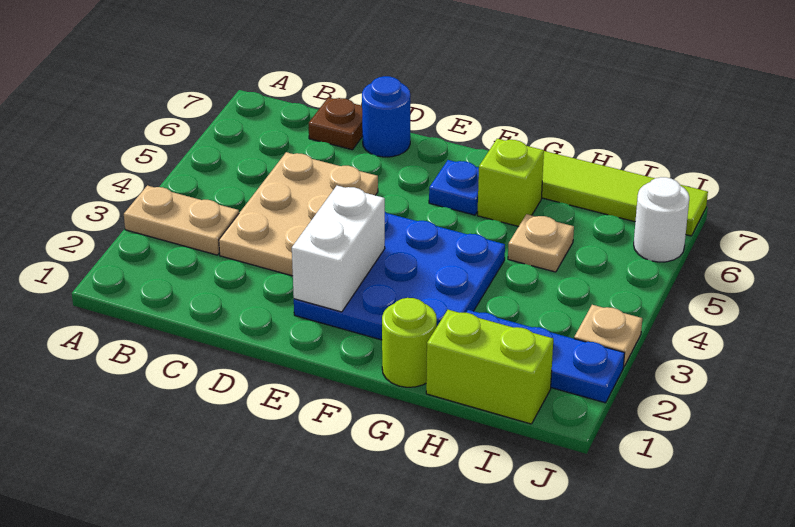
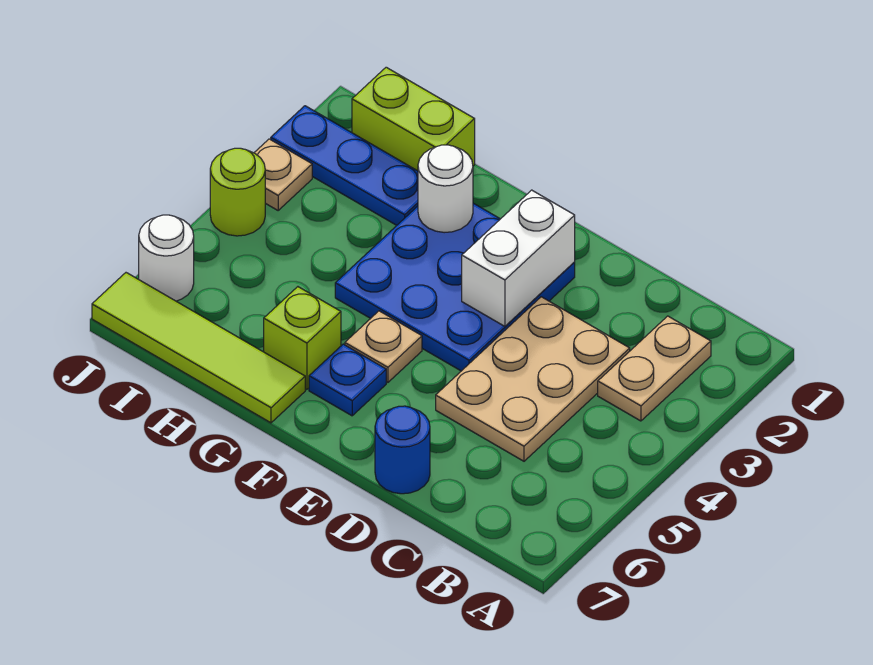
tan 1x2 plate [124,185,239,255] -> tan 1x2 plate turned to [598,316,711,421]
brown 1x1 plate [309,97,362,150] -> none
lime 1x1 round brick [382,298,437,387] -> lime 1x1 round brick moved to [210,148,265,236]
none -> white 1x1 round brick [418,145,473,233]
tan 1x1 plate [508,214,574,272] -> tan 1x1 plate moved to [345,311,422,382]

